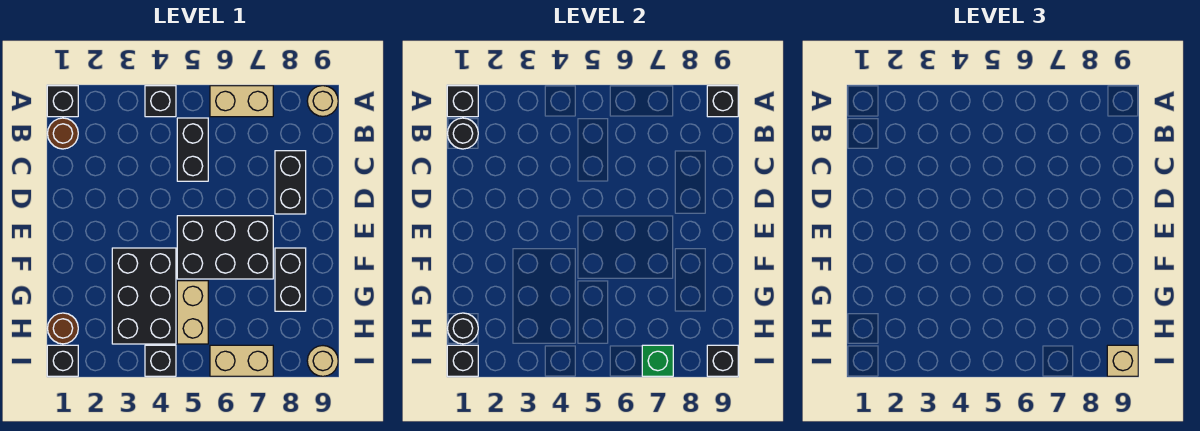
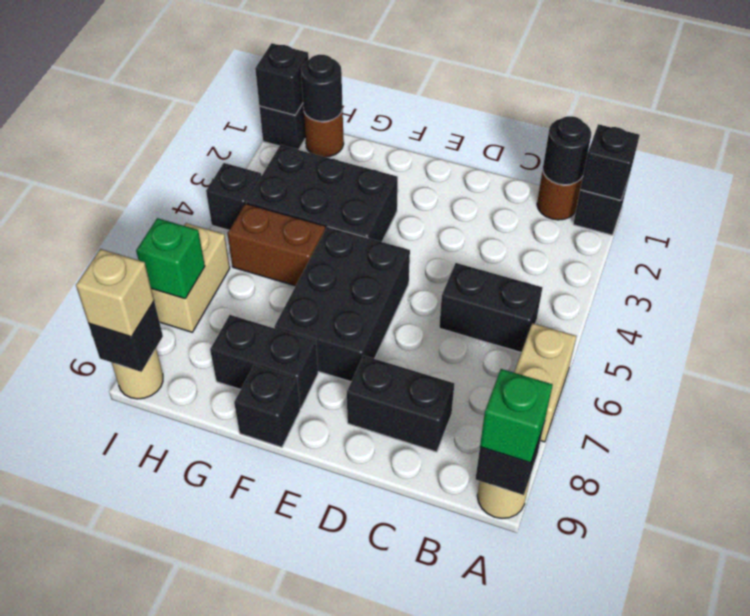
black 1x1 brick [145,86,176,117] -> black 1x1 brick moved to [234,365,300,447]
none -> green 1x1 brick [480,369,553,463]
tan 1x2 brick [177,281,208,344] -> brown 1x2 brick [227,204,325,286]

